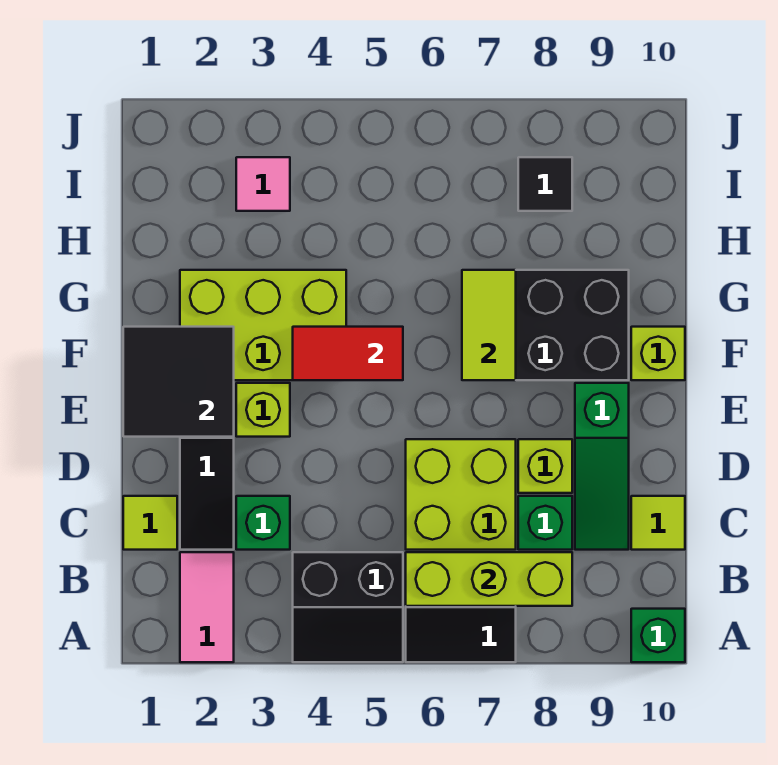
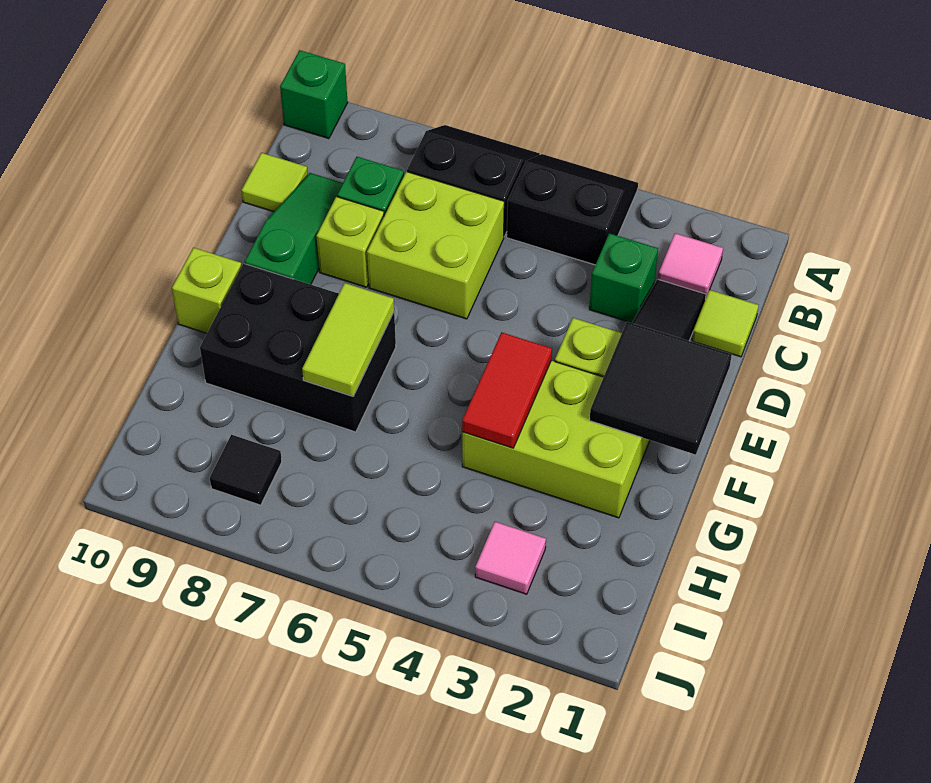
pink 1x2 tile [180,552,234,662] -> pink 1x1 tile [658,233,723,297]
lime 1x3 brick [406,552,572,606] -> none
red 1x2 tile [293,327,403,380] -> red 1x2 tile turned to [462,332,552,448]

